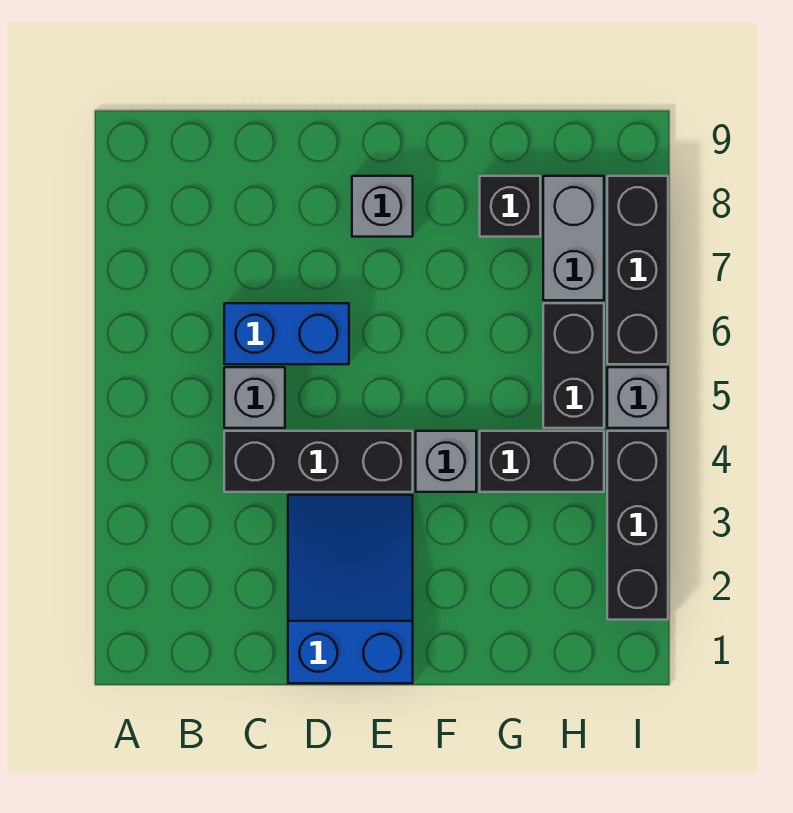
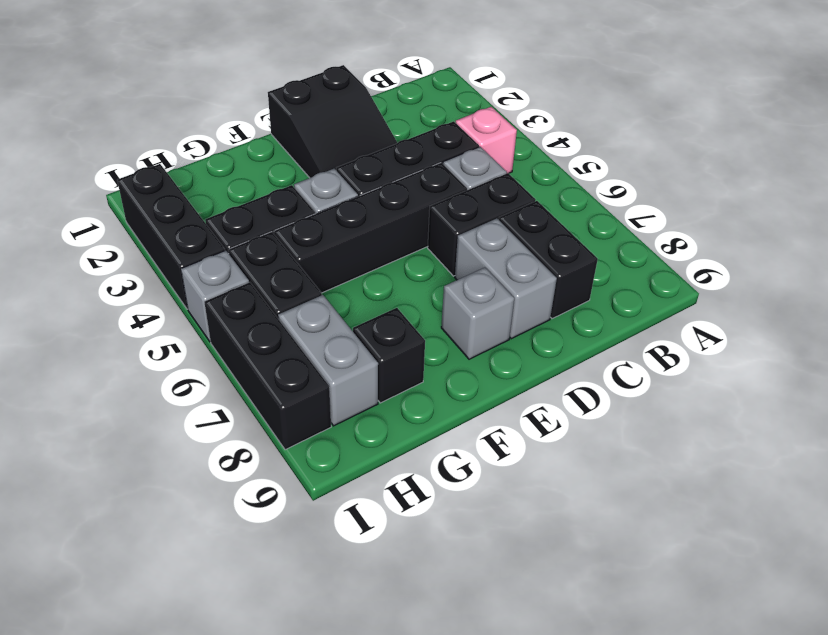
none -> pink 1x1 brick [456,107,517,173]
blue 1x2 brick [224,303,349,364] -> black 1x2 brick [428,173,536,276]
none -> black 1x2 brick [499,201,598,319]
blue 2x3 slope [288,495,413,683] -> black 2x3 slope [268,65,397,178]
none -> black 1x4 brick [274,163,467,293]
none -> grey 1x2 brick [455,218,557,339]

